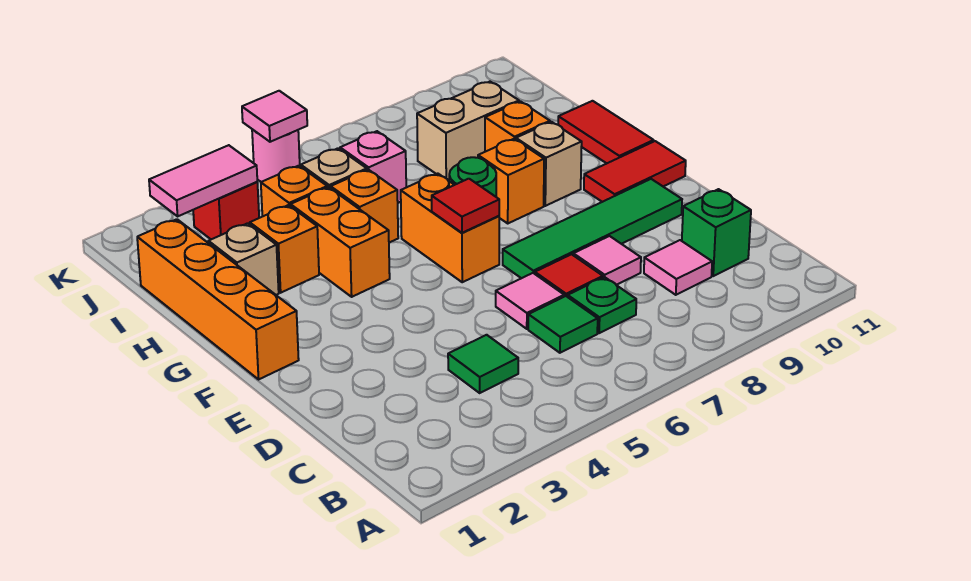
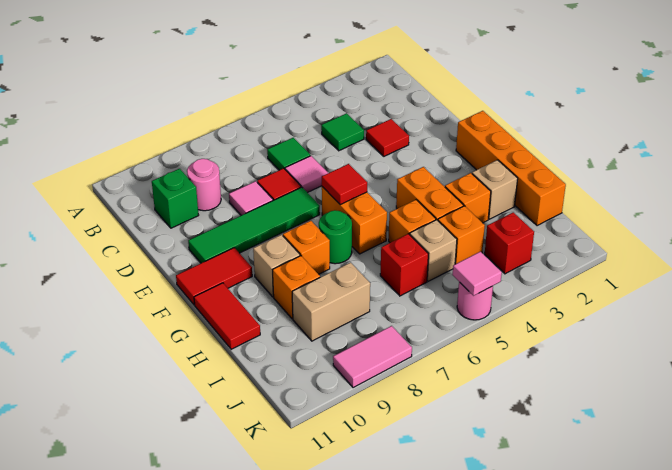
green 1x1 plate [568,277,636,333] -> none
pink 1x1 tile [644,240,712,295] -> pink 1x1 round brick [187,159,221,211]
none -> red 1x1 tile [366,119,409,156]
pink 1x1 brick [340,131,406,203] -> red 1x1 brick [380,234,428,296]
pink 1x2 tile [149,145,257,216] -> pink 1x2 tile moved to [333,326,412,388]

